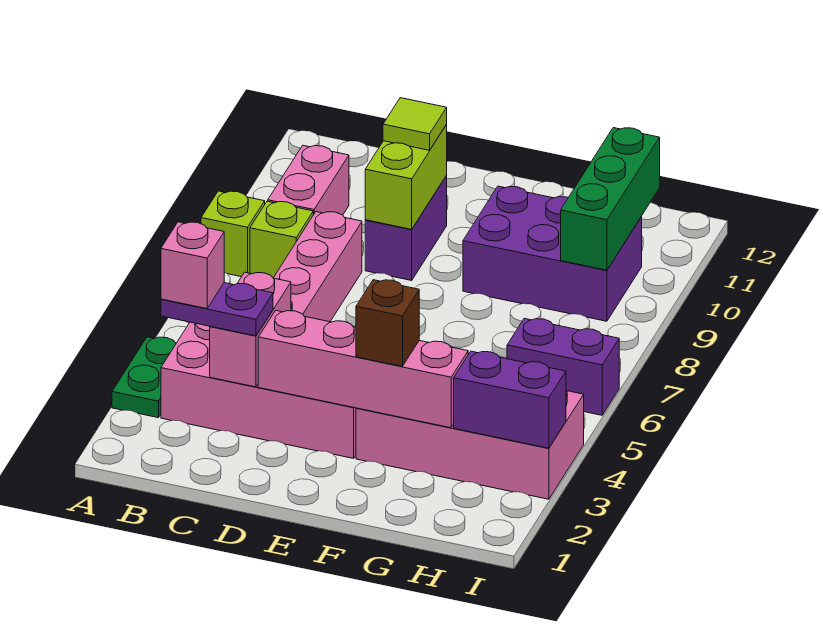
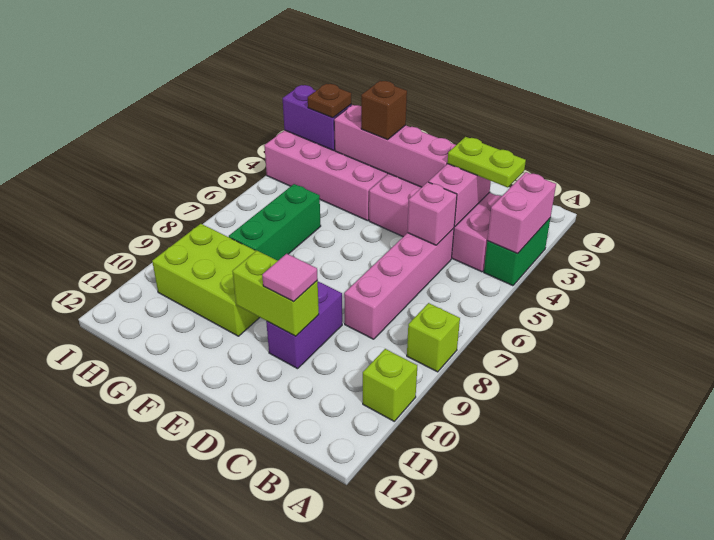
green 1x2 plate [112,337,176,418] -> green 1x2 brick [484,218,550,286]
purple 1x2 plate [161,283,273,336] -> lime 1x2 plate [447,137,526,188]
pink 1x1 brick [161,222,224,309] -> pink 1x1 brick moved to [407,182,457,245]
lime 1x1 brick [250,201,313,278] -> lime 1x1 brick moved to [363,349,417,421]
pink 1x2 brick [268,146,349,215] -> pink 1x2 brick moved to [487,172,556,254]
lime 1x2 brick [365,125,447,229] -> lime 1x2 brick turned to [232,251,319,336]
lime 1x1 tile [383,98,447,150] -> pink 1x1 tile [262,254,318,302]
purple 2x3 brick [463,186,642,321] -> lime 2x3 brick [152,224,260,336]
none -> brown 1x1 plate [308,84,351,118]
purple 1x2 brick [507,319,619,415] -> none
green 1x3 brick [561,128,660,270] -> green 1x3 brick moved to [229,184,321,261]

